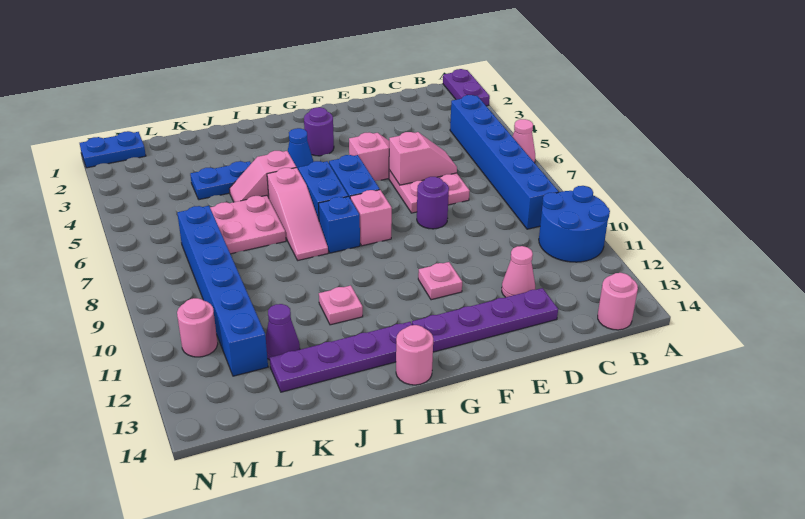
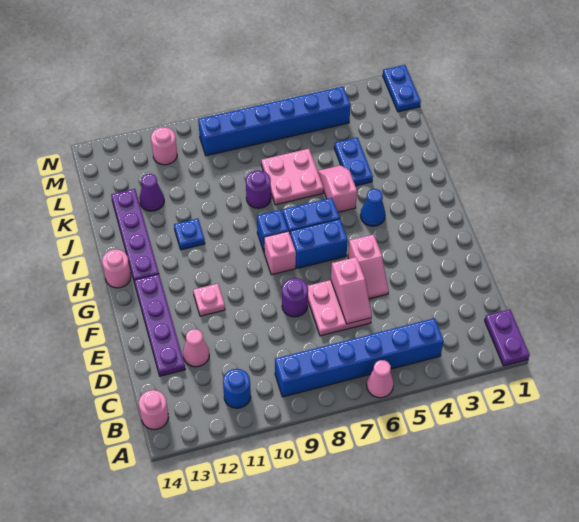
purple 1x2 plate [443,69,490,106] -> purple 1x2 plate turned to [485,309,530,366]
blue 2x2 round brick [539,186,610,262] -> blue 1x1 round brick [223,369,251,408]
purple 1x1 round brick [304,107,334,156] -> purple 1x1 round brick moved to [246,170,271,208]
pink 1x3 slope [267,168,328,260] -> none
pink 1x1 plate [319,285,363,325] -> blue 1x1 plate [174,219,205,250]
blue 1x6 brick [177,206,268,376] -> blue 1x6 brick moved to [198,87,351,156]

